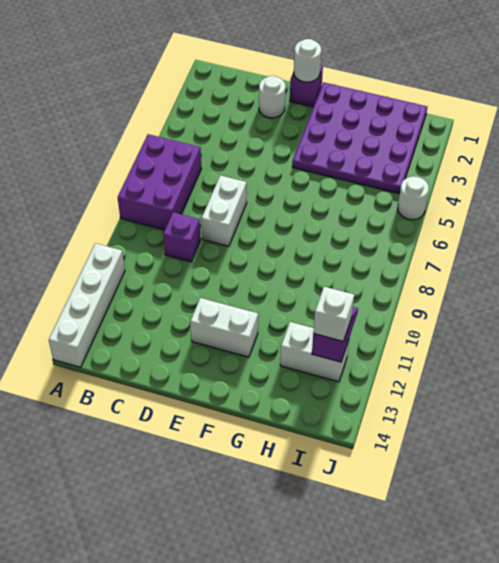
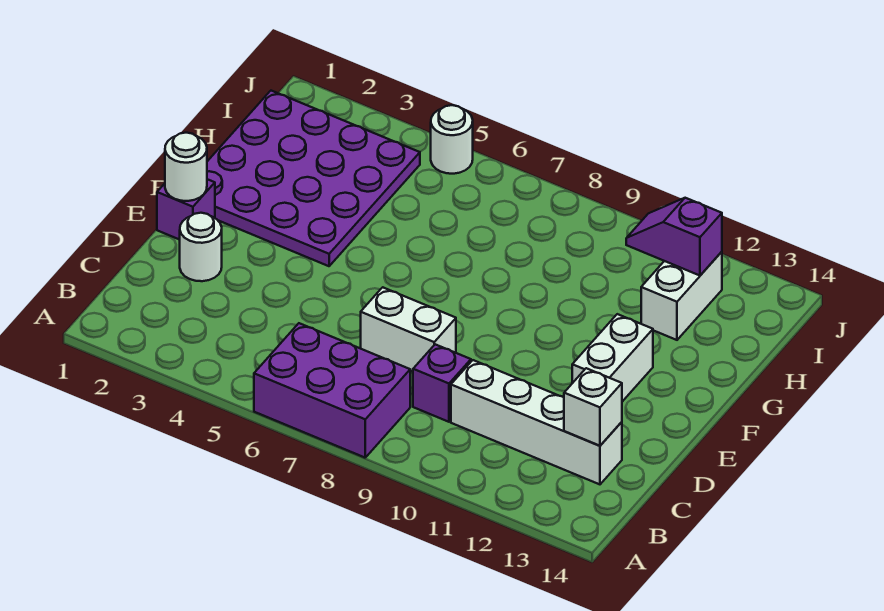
white 1x4 brick [49,243,125,367] -> white 1x4 brick moved to [451,360,622,484]
white 1x1 brick [313,287,354,341] -> white 1x1 brick moved to [564,368,622,446]

